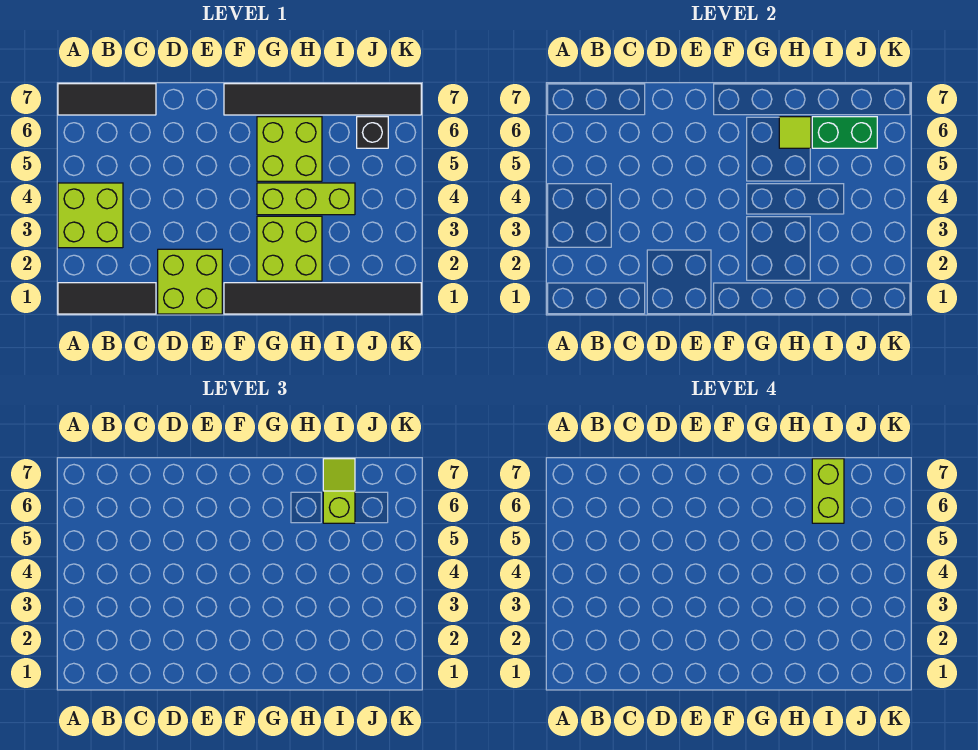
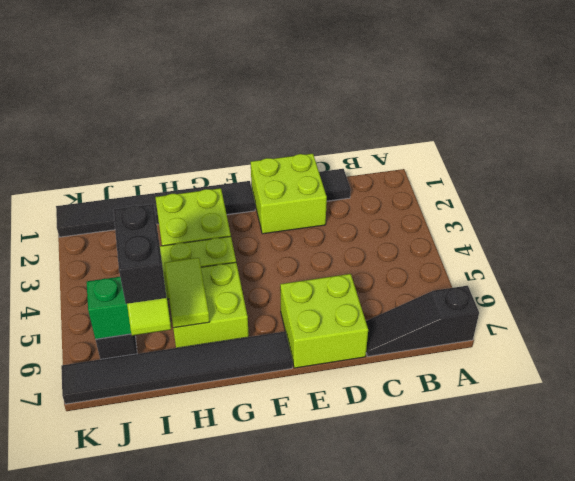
black 1x3 tile [58,283,156,314] -> black 1x1 tile [319,169,351,201]
lime 2x2 brick [58,183,123,248] -> lime 2x2 brick moved to [280,274,368,368]
black 1x3 tile [58,84,156,115] -> black 1x3 slope [366,286,479,356]
lime 1x1 tile [779,117,811,148] -> lime 1x2 tile [164,258,210,328]
lime 1x2 brick [812,459,844,523] -> black 1x2 brick [113,204,167,304]

